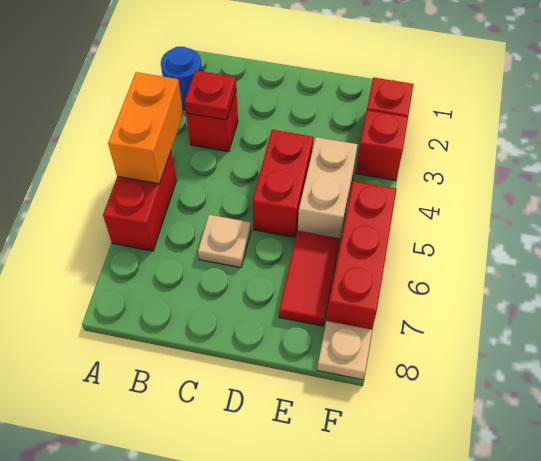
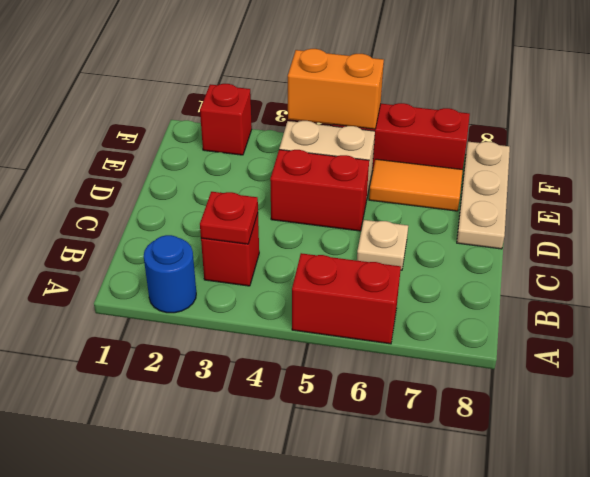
orange 1x2 brick [108,72,183,184] -> orange 1x2 brick moved to [288,49,384,129]
red 1x2 tile [279,231,340,326] -> orange 1x2 tile [369,159,463,211]
red 1x1 brick [356,110,408,181] -> none
tan 1x1 plate [317,321,372,380] -> tan 1x3 plate [457,142,510,249]

